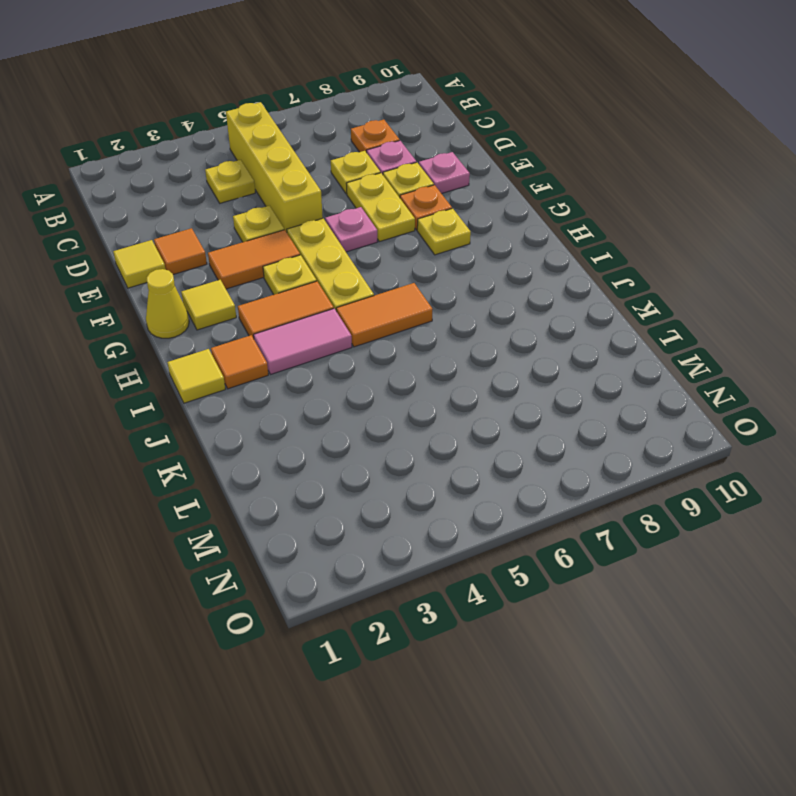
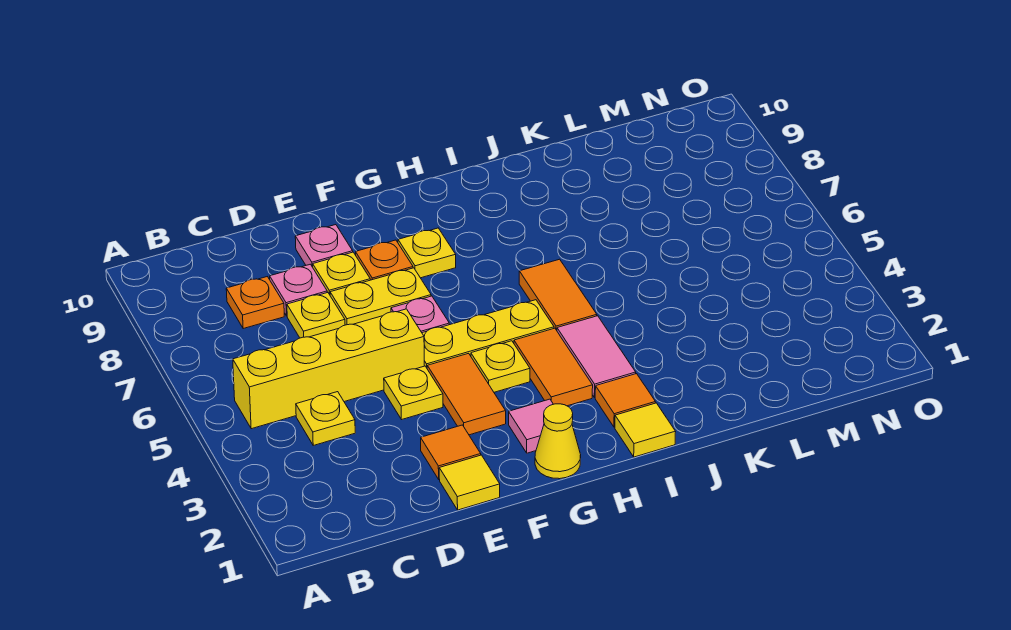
yellow 1x1 tile [181,280,236,330] -> pink 1x1 tile [509,399,553,453]

